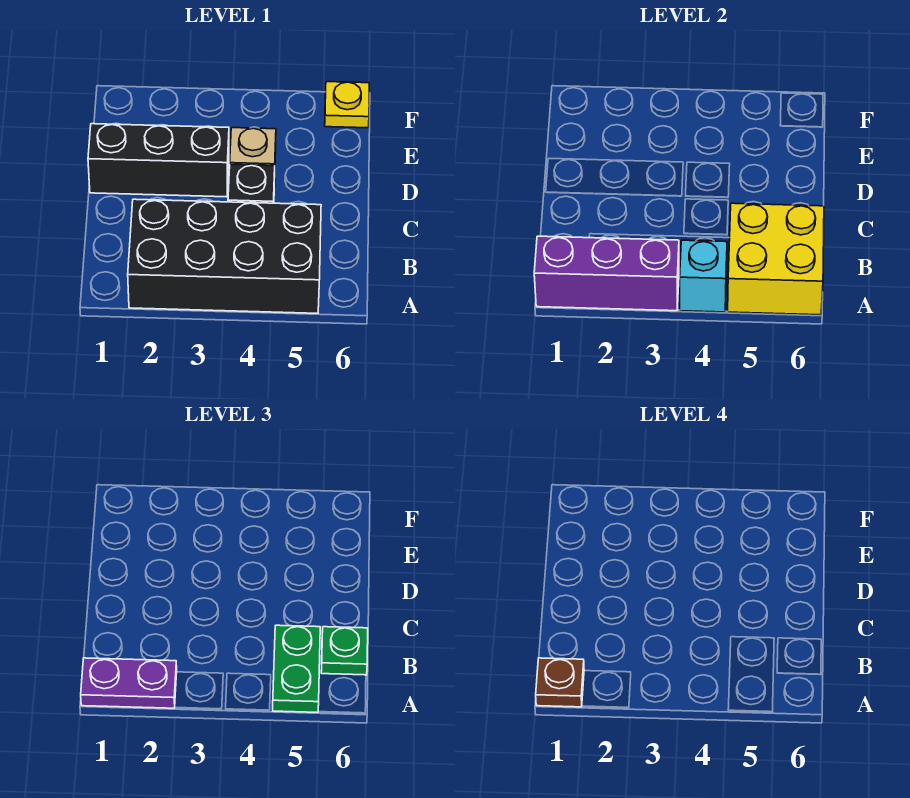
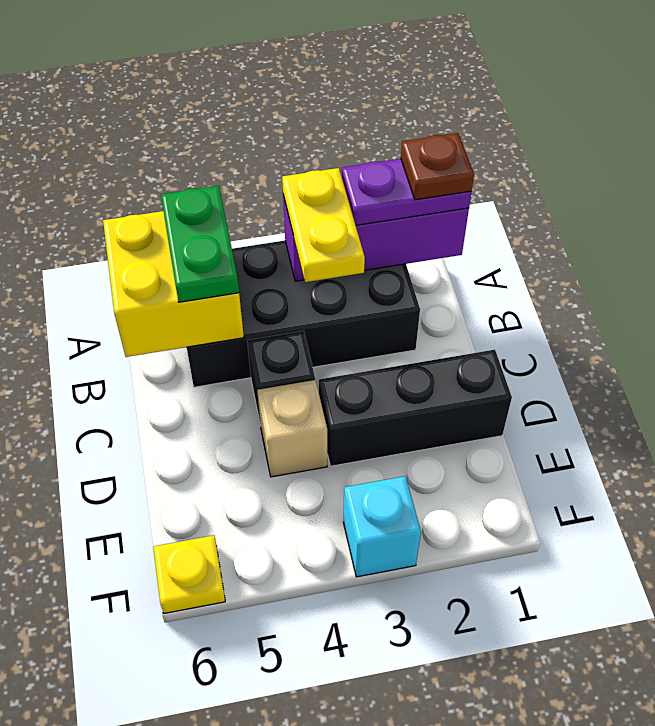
none -> yellow 1x2 plate [282,168,365,282]
cyan 1x1 brick [680,240,727,312] -> cyan 1x1 brick moved to [343,476,421,577]
green 1x1 plate [321,627,368,675] -> none

